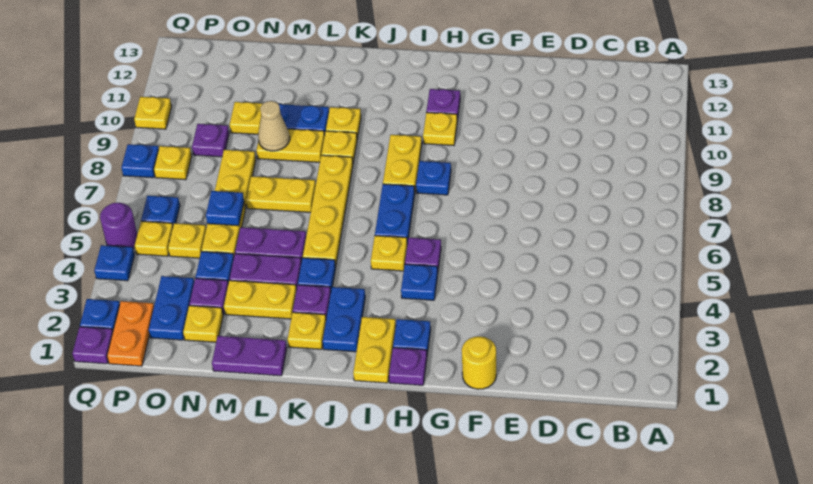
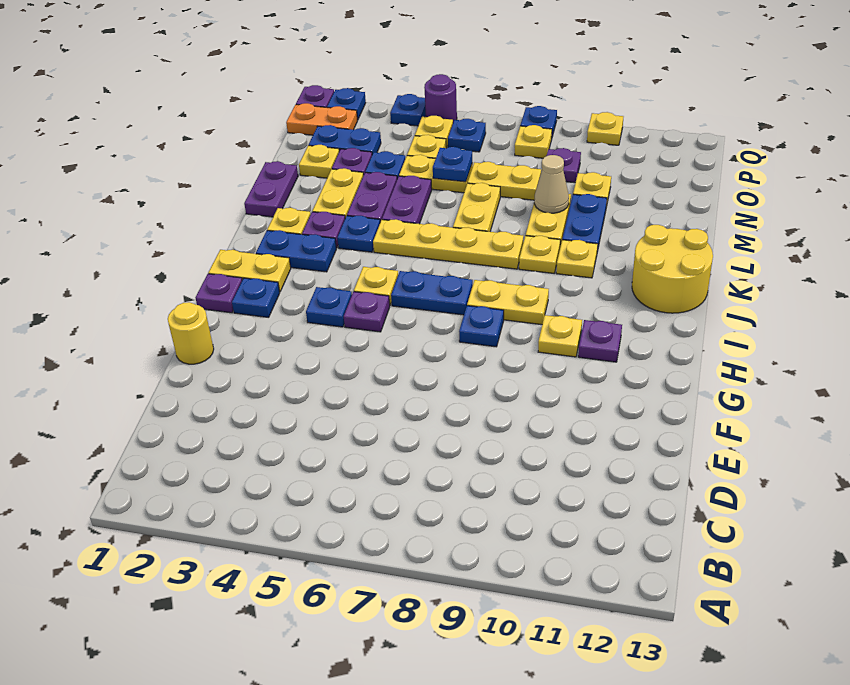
none -> yellow 2x2 round brick [632,225,713,313]

